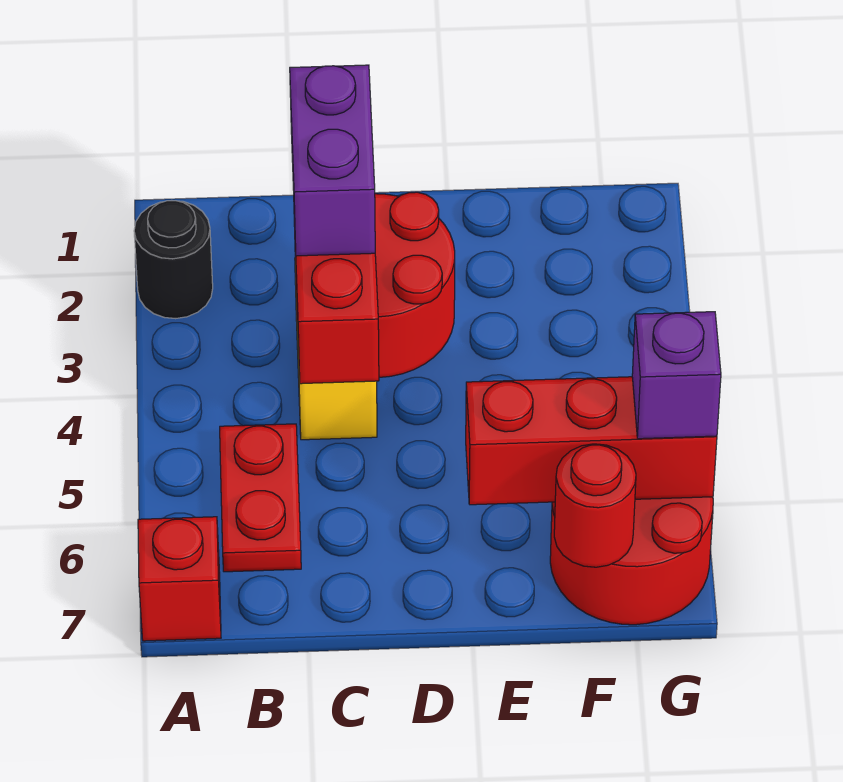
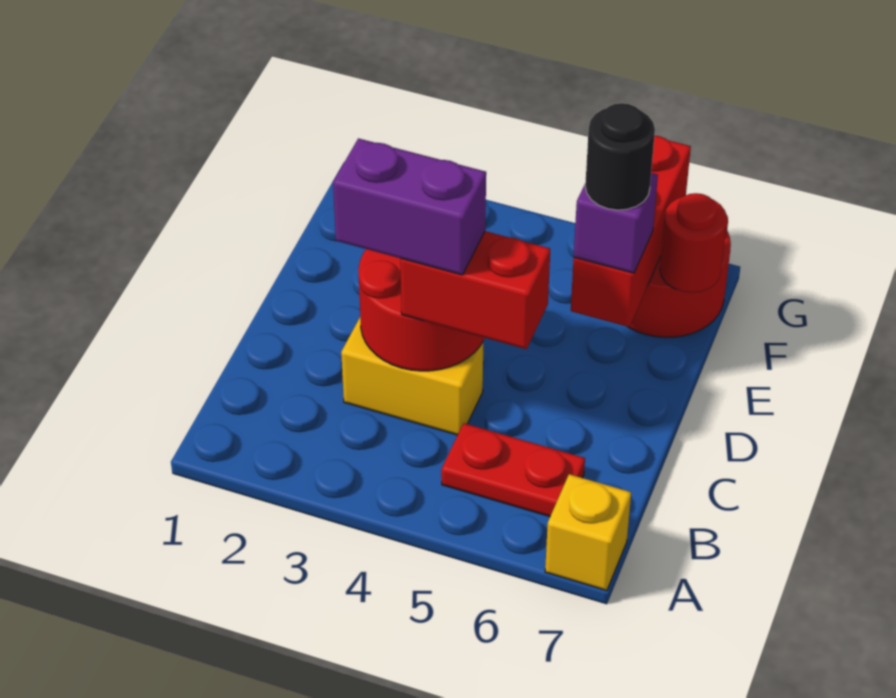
black 1x1 round brick [134,201,213,319] -> black 1x1 round brick moved to [585,103,655,210]
red 1x1 brick [138,517,221,641] -> yellow 1x1 brick [545,474,631,591]
purple 1x1 brick [632,312,721,439] -> purple 1x1 brick moved to [574,173,658,273]

